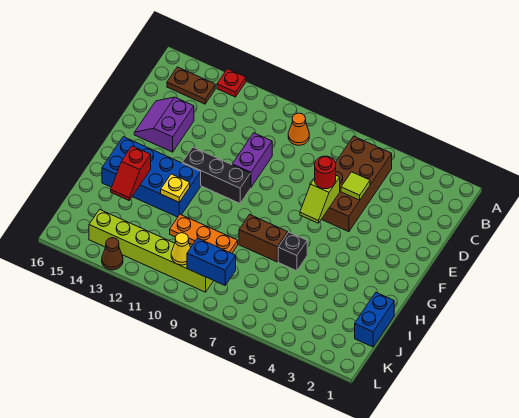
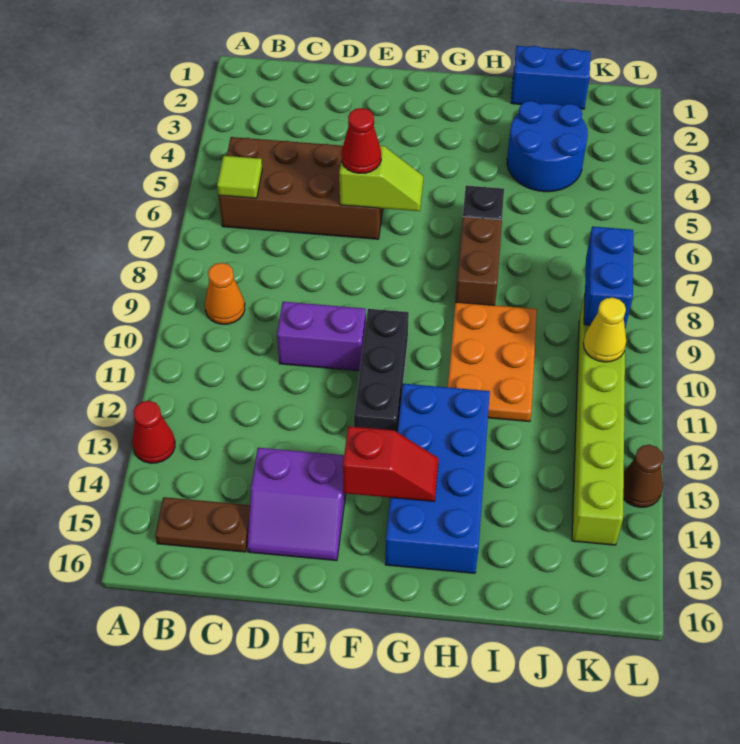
red 1x1 plate [217,69,246,97] -> red 1x1 cone [132,401,175,463]
brown 1x2 plate [167,67,215,104] -> brown 1x2 plate turned to [155,497,250,552]
lime 1x1 tile [341,172,370,200] -> lime 1x1 tile moved to [217,156,262,198]
red 1x1 round brick [315,156,336,189] -> red 1x1 cone [341,108,381,173]
yellow 1x1 plate [161,174,190,202] -> none
red 1x2 slope [111,146,151,200] -> red 1x2 slope moved to [343,426,439,501]
none -> blue 2x2 round brick [507,101,588,192]
orange 1x3 plate [170,214,238,253] -> orange 2x3 plate [448,302,537,422]

